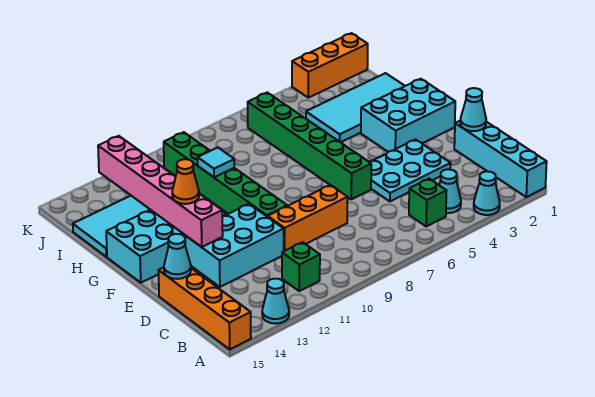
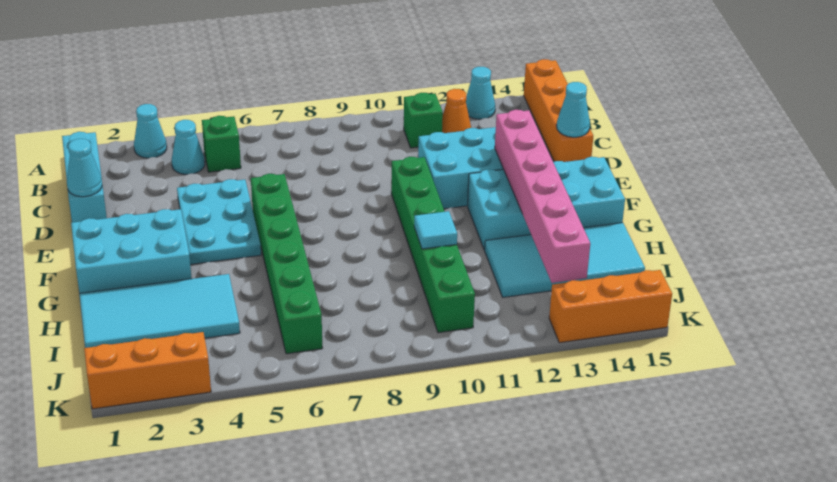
cyan 1x4 brick [454,120,547,197] -> cyan 1x3 brick [62,132,107,223]
cyan 2x3 plate [369,140,451,201] -> cyan 2x3 plate turned to [177,179,261,264]
orange 1x3 brick [268,185,348,251] -> orange 1x3 brick moved to [549,270,672,343]
orange 1x1 cone [172,159,199,204] -> orange 1x1 cone moved to [442,89,471,133]

